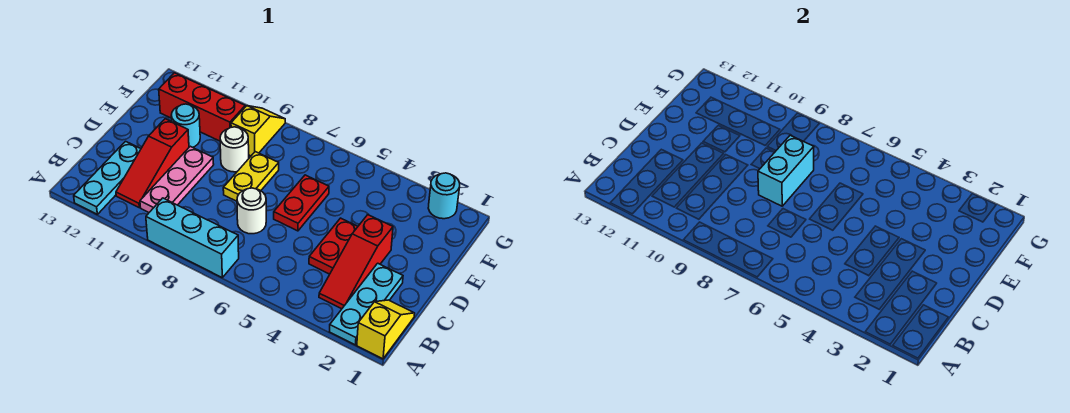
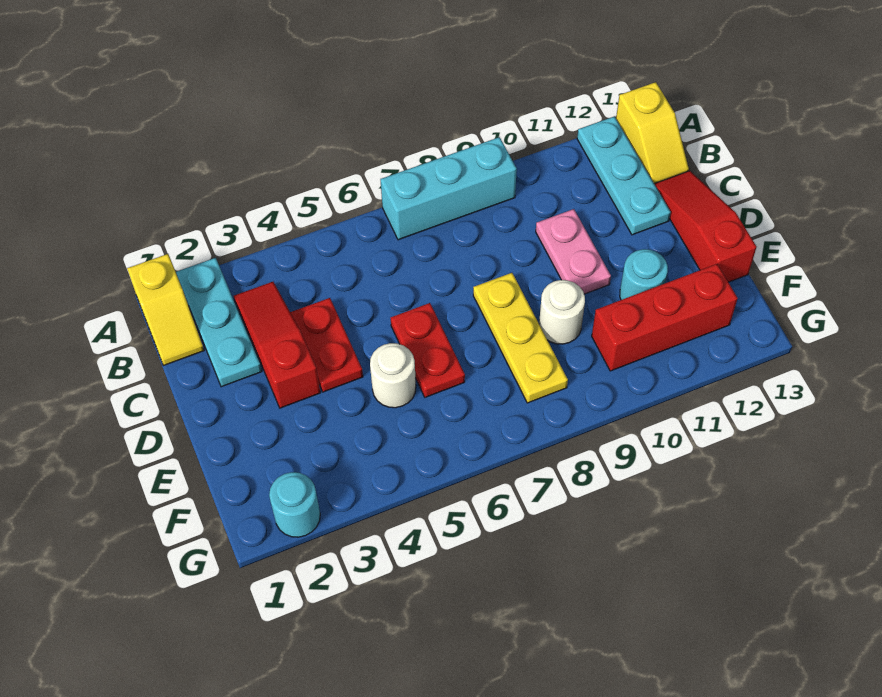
pink 1x3 plate [140,146,214,212] -> pink 1x2 plate [536,209,611,294]
red 1x3 slope [116,119,189,207] -> red 1x3 slope moved to [654,171,757,282]
white 1x1 round brick [237,188,266,234] -> white 1x1 round brick moved to [370,343,416,408]
yellow 1x2 plate [223,152,279,201] -> yellow 1x3 plate [473,273,568,403]
cyan 1x2 brick [758,135,814,206] -> none
yellow 1x2 slope [231,106,285,156] -> yellow 1x2 slope moved to [616,82,689,183]

